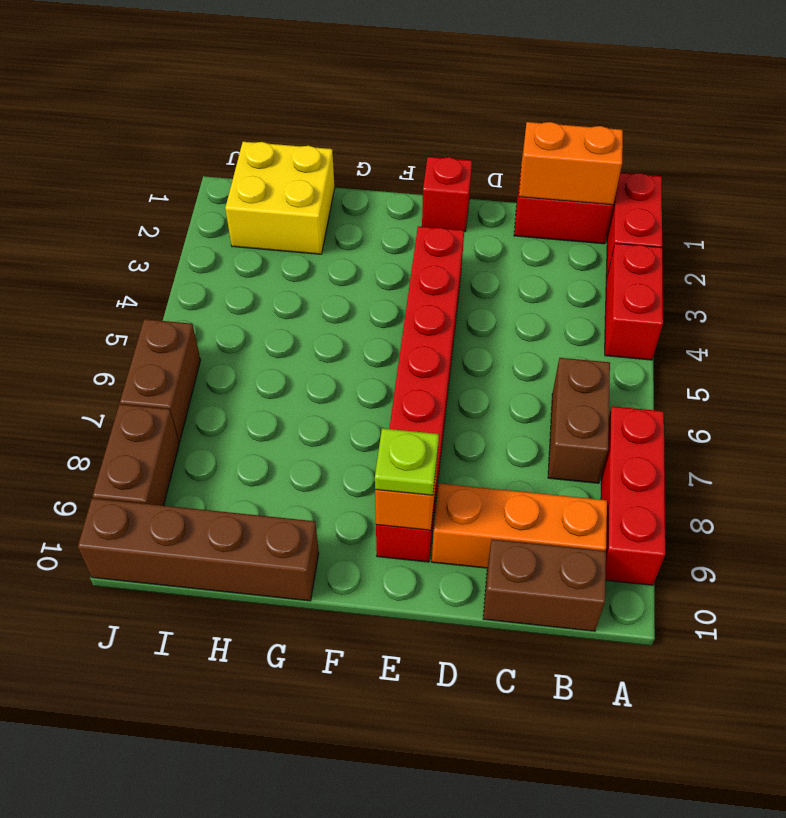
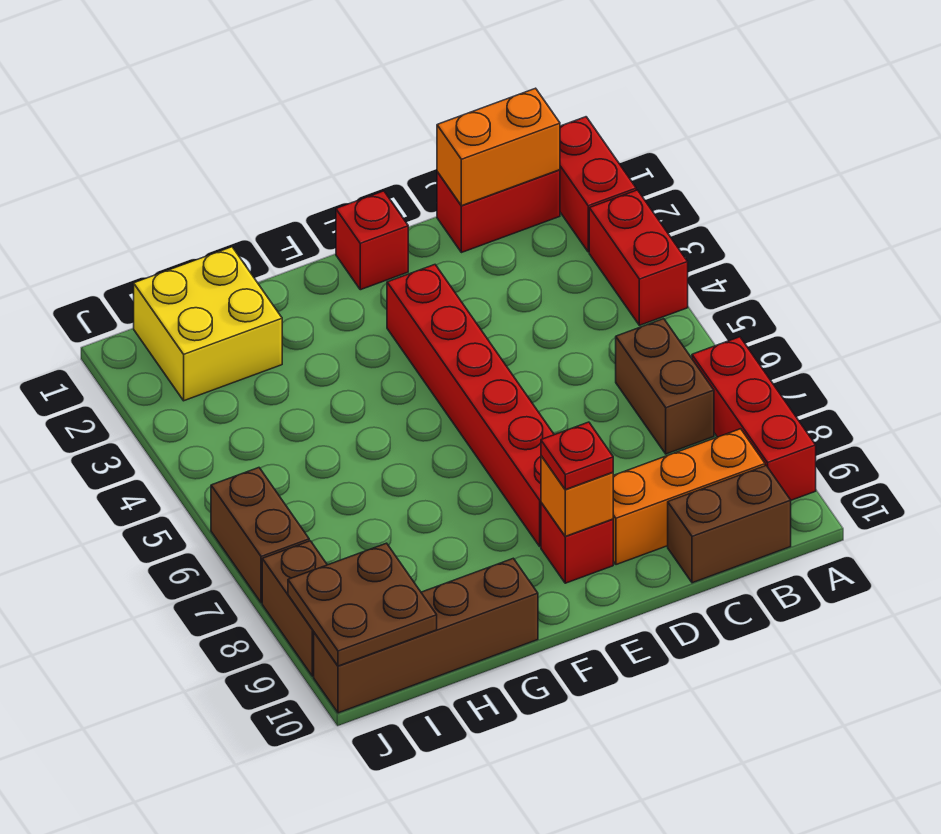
lime 1x1 plate [375,428,439,495] -> red 1x1 plate [541,422,613,490]
none -> brown 2x2 plate [288,543,437,666]

